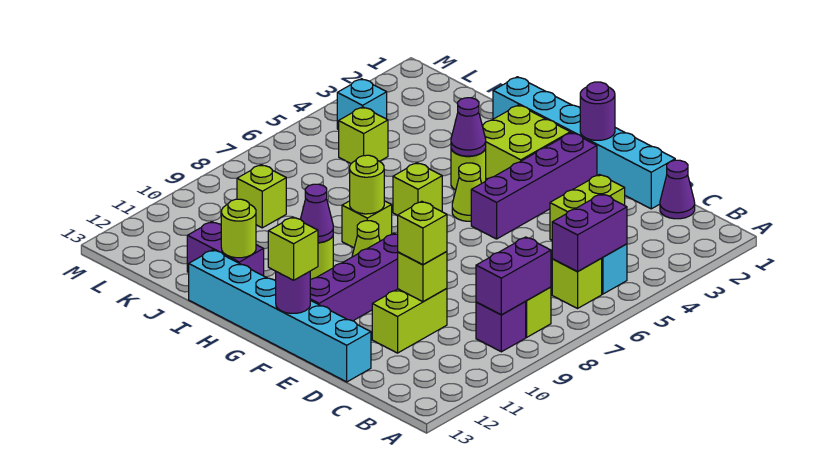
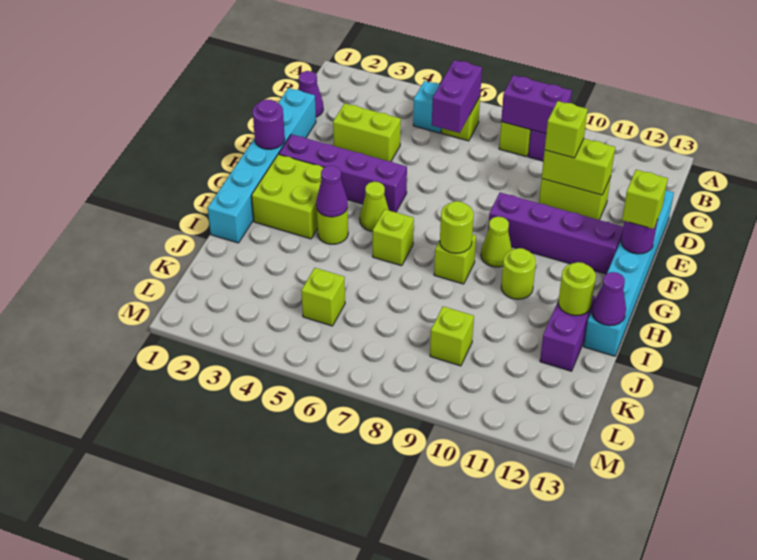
purple 1x2 brick [552,194,627,271] -> purple 1x2 brick turned to [432,60,482,133]
lime 1x1 brick [398,252,447,302] -> lime 1x2 brick [542,139,615,195]
purple 1x1 cone [301,184,333,243] -> purple 1x1 cone moved to [592,272,626,326]
cyan 1x1 brick [337,79,387,130] -> none

